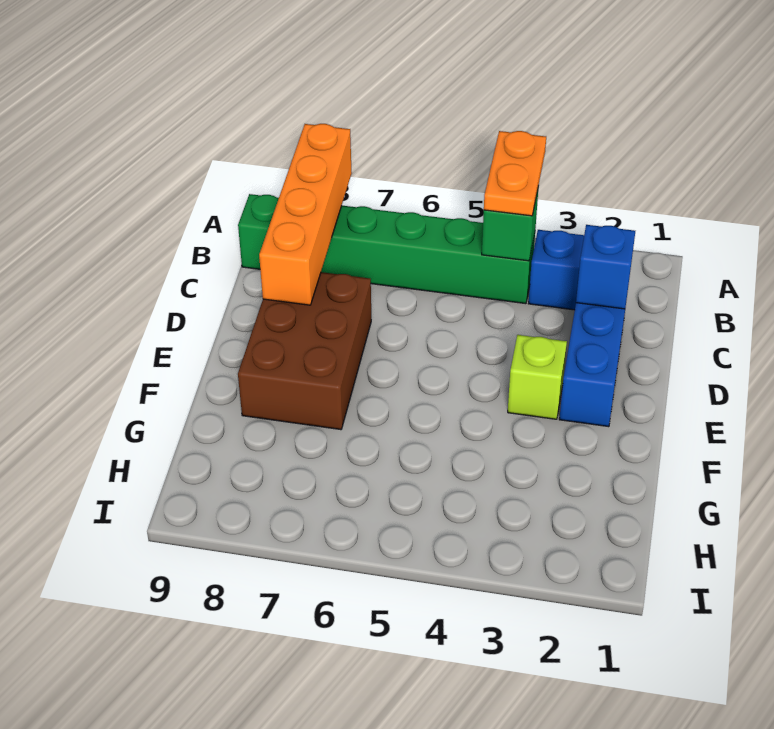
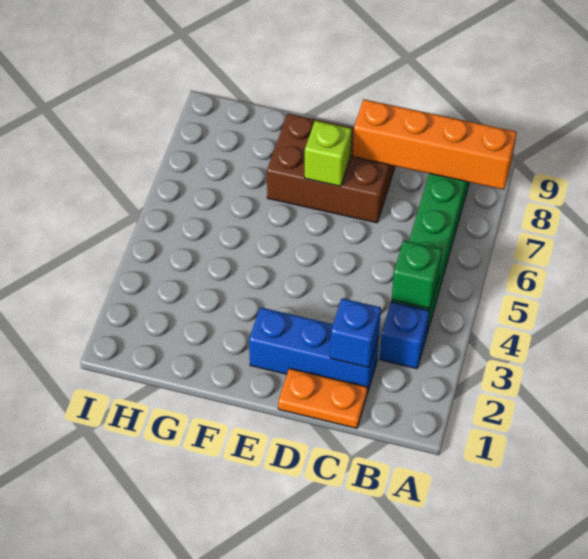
orange 1x2 plate [484,131,546,216] -> orange 1x2 plate moved to [278,368,368,428]
lime 1x1 brick [508,335,567,419] -> lime 1x1 brick moved to [305,121,352,186]

